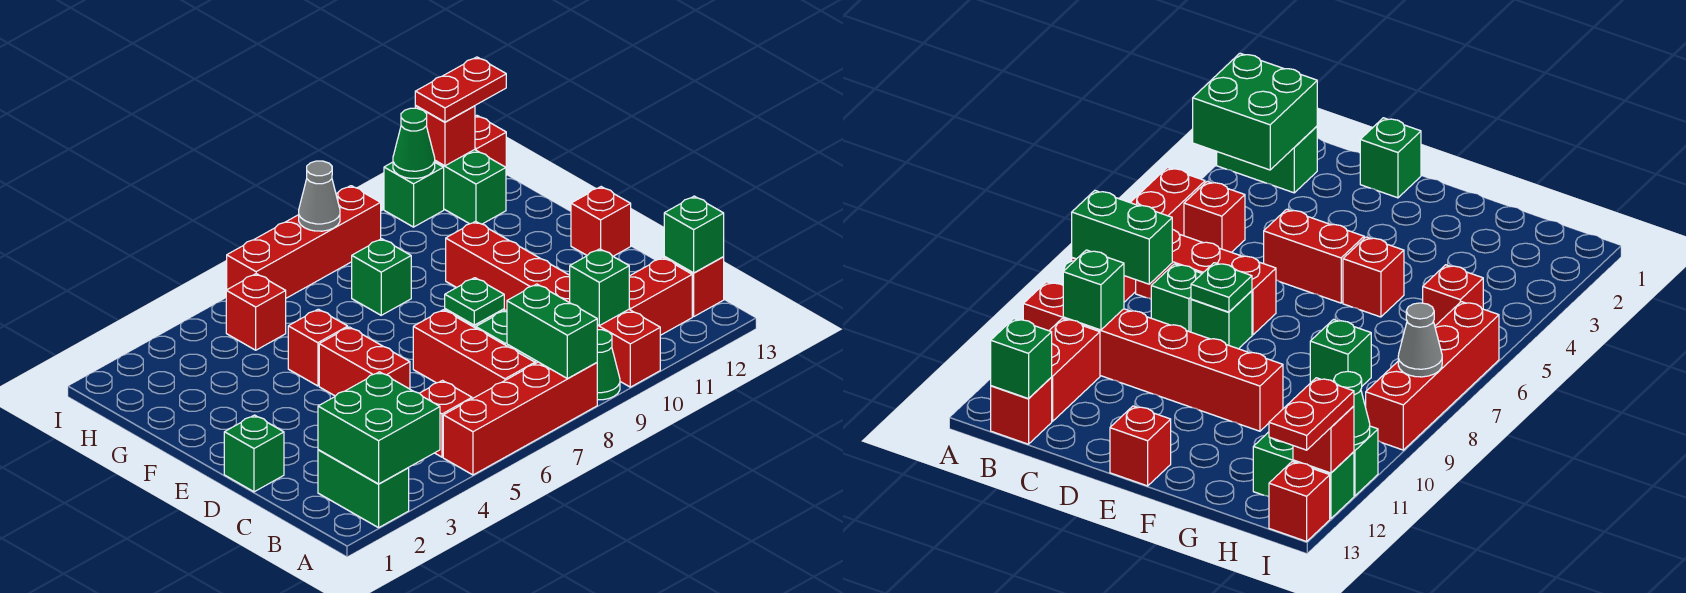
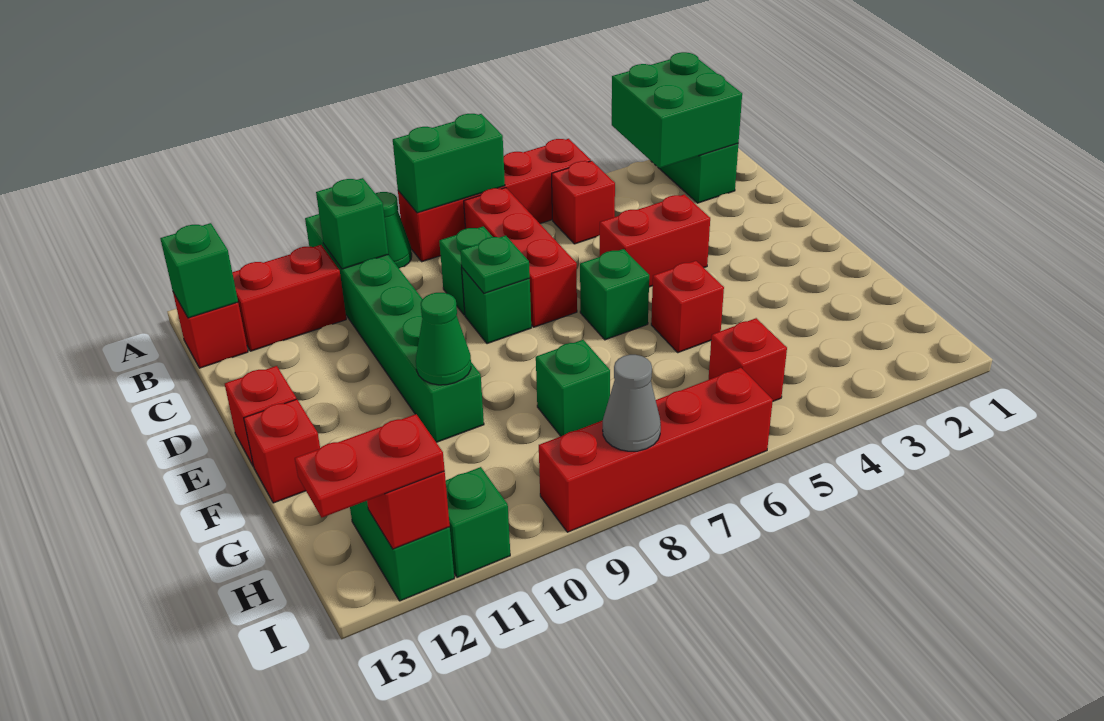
green 1x2 brick [507,284,597,379] -> green 1x2 brick turned to [393,114,505,213]
red 1x6 brick [446,221,660,387] -> green 1x6 brick [305,214,484,442]
green 1x1 brick [224,415,284,492] -> green 1x1 brick moved to [580,249,649,340]
red 1x2 brick [319,327,410,396] -> red 1x2 brick turned to [600,194,710,287]
green 1x1 cone [393,108,435,178] -> green 1x1 cone moved to [416,293,471,385]
red 1x1 brick [475,115,506,167] -> red 1x1 brick moved to [244,399,320,503]

